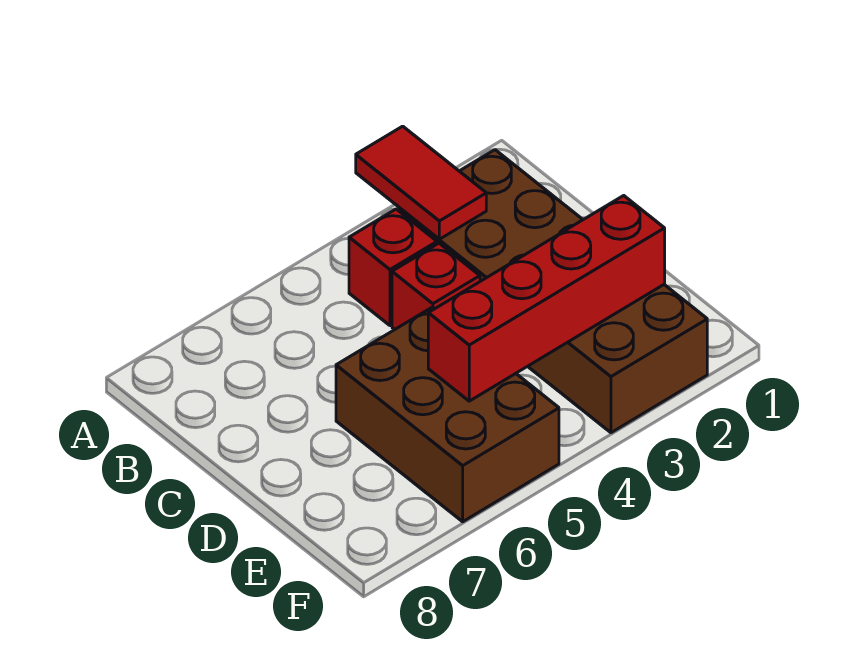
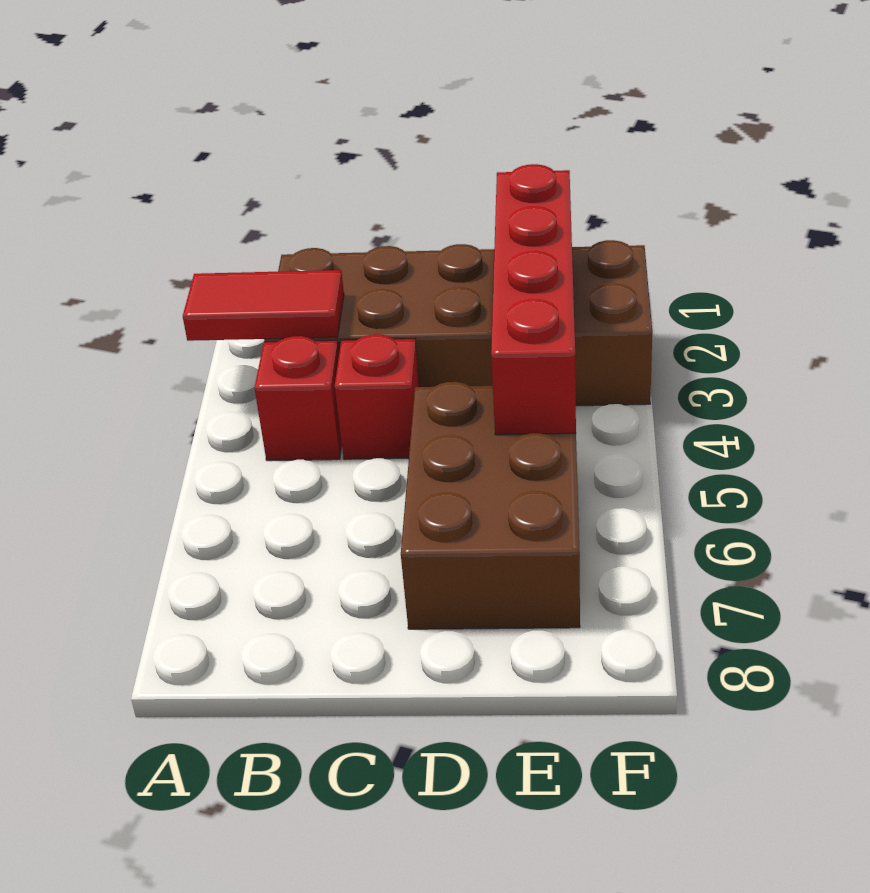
brown 2x3 brick [336,307,559,522] -> brown 2x3 brick turned to [401,382,580,629]

